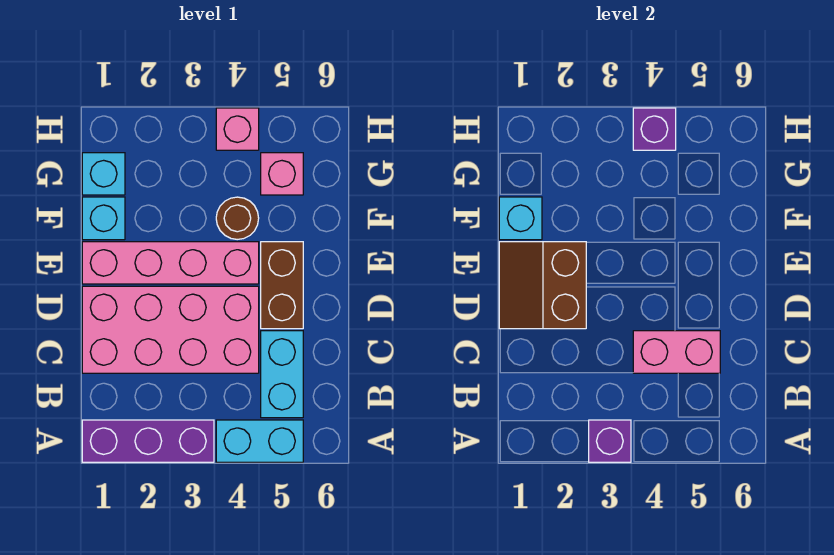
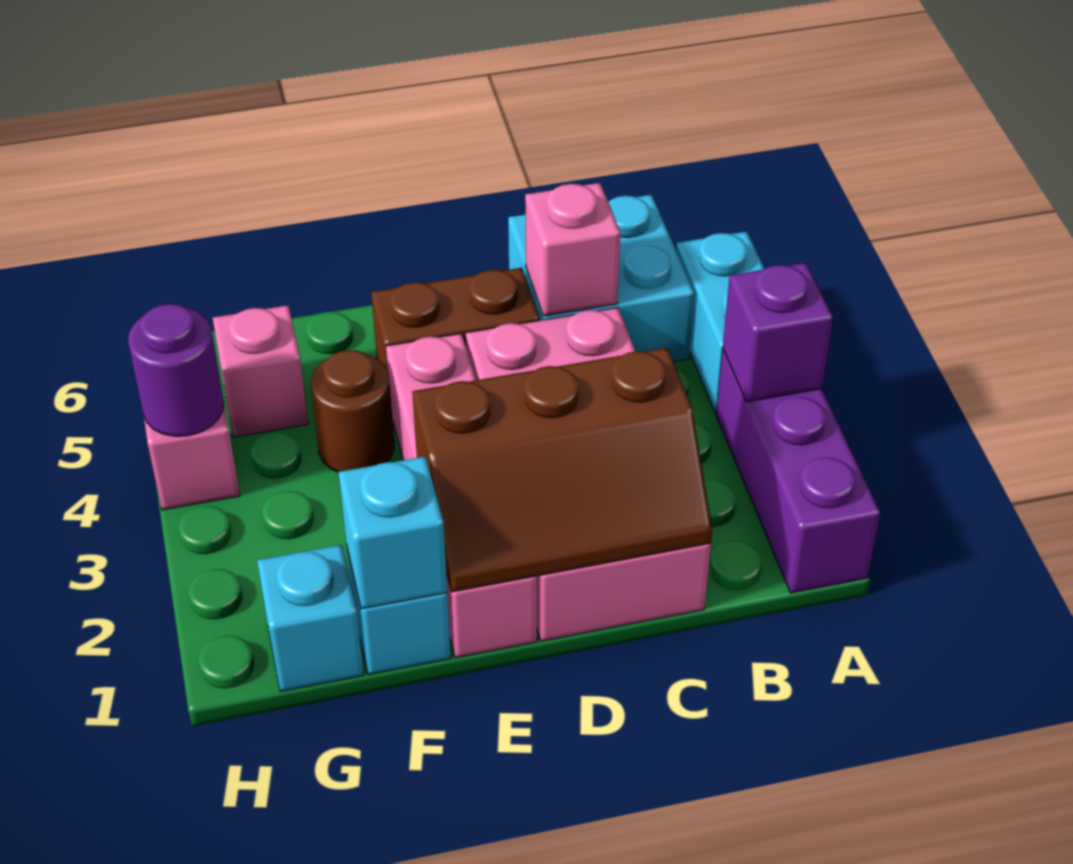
cyan 1x2 brick [261,331,303,418] -> cyan 2x2 brick [508,195,694,362]
pink 1x2 brick [633,331,720,373] -> pink 1x1 brick [525,183,620,316]
brown 2x2 slope [499,242,586,329] -> brown 2x3 slope [412,348,712,592]
purple 1x1 brick [633,108,676,150] -> purple 1x1 round brick [128,304,224,436]

